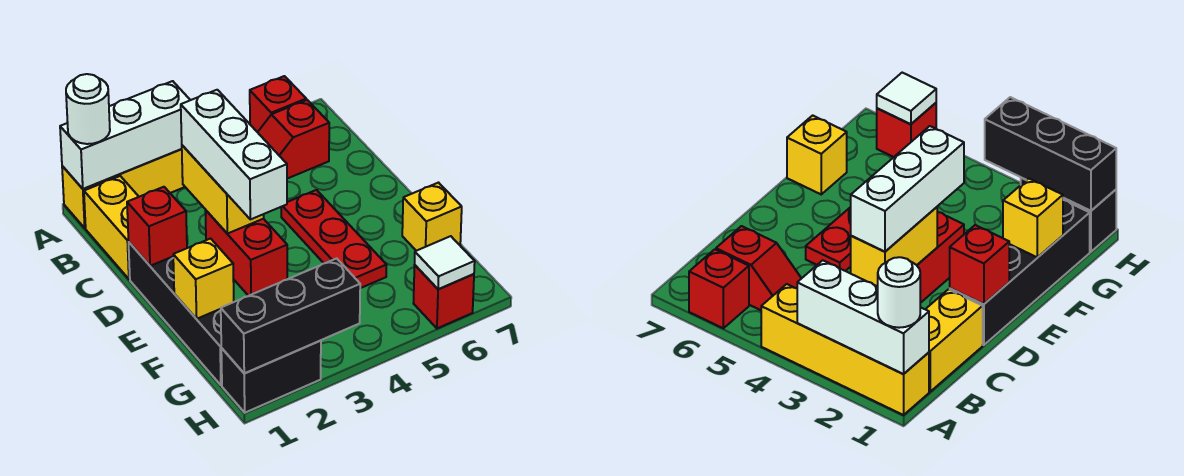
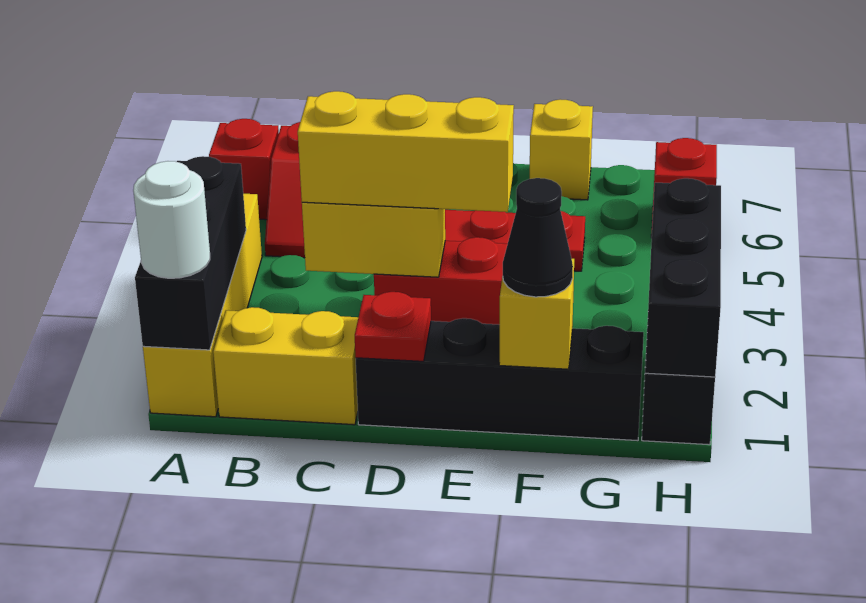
white 1x3 brick [60,81,190,189] -> black 1x3 brick [135,156,246,350]
white 1x3 brick [181,90,287,219] -> yellow 1x3 brick [298,91,514,212]
red 1x1 brick [127,187,187,266] -> red 1x1 plate [355,292,431,361]
none -> black 1x1 cone [503,178,573,297]
white 1x1 tile [415,236,475,289] -> none

